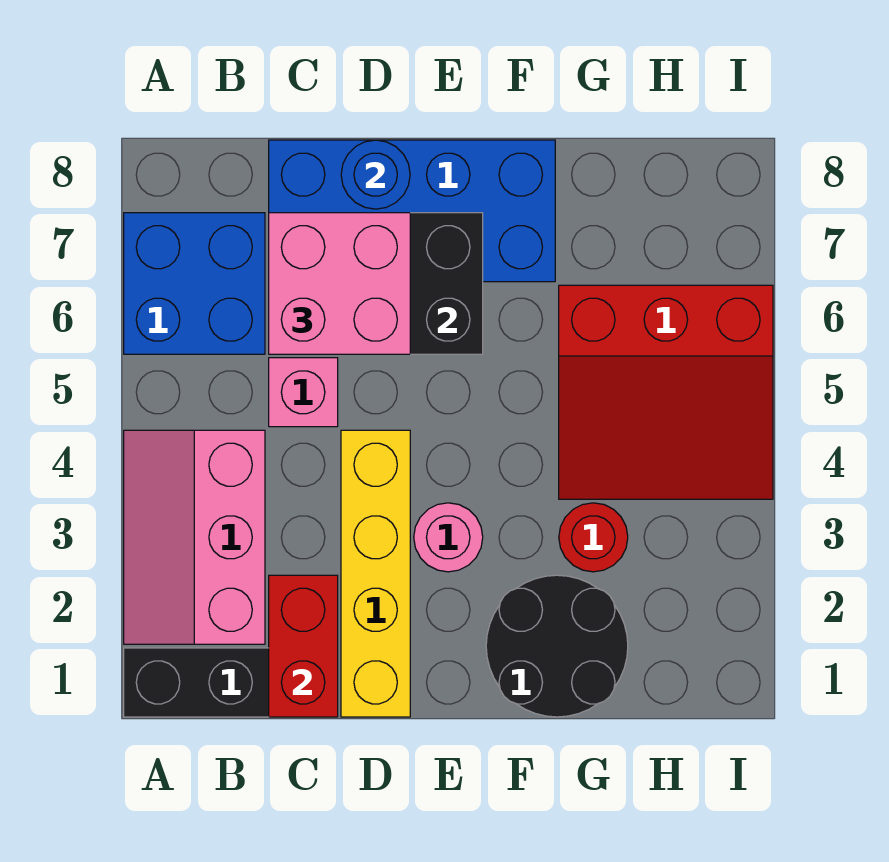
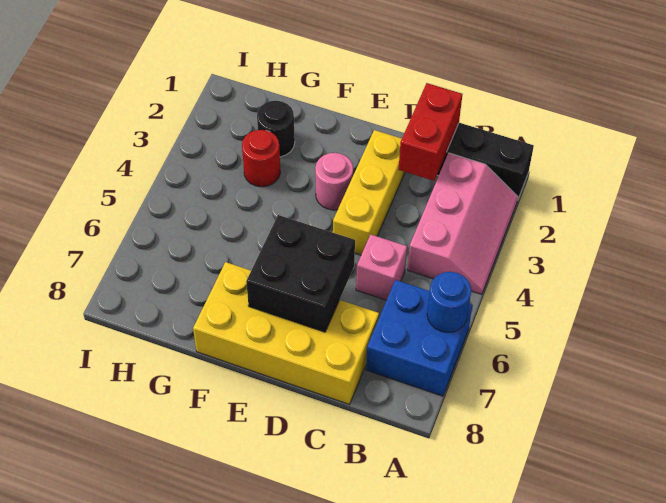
pink 2x2 brick [269,213,410,354] -> none
blue 2x4 brick [269,140,555,282] -> yellow 2x4 brick [193,262,379,404]
yellow 1x4 brick [341,430,410,717] -> yellow 1x3 brick [333,130,405,255]
blue 1x1 round brick [341,140,410,209] -> blue 1x1 round brick moved to [427,272,471,332]
black 2x2 round brick [486,575,628,717] -> black 1x1 round brick [257,101,295,157]
red 3x3 slope [559,285,773,499] -> none

